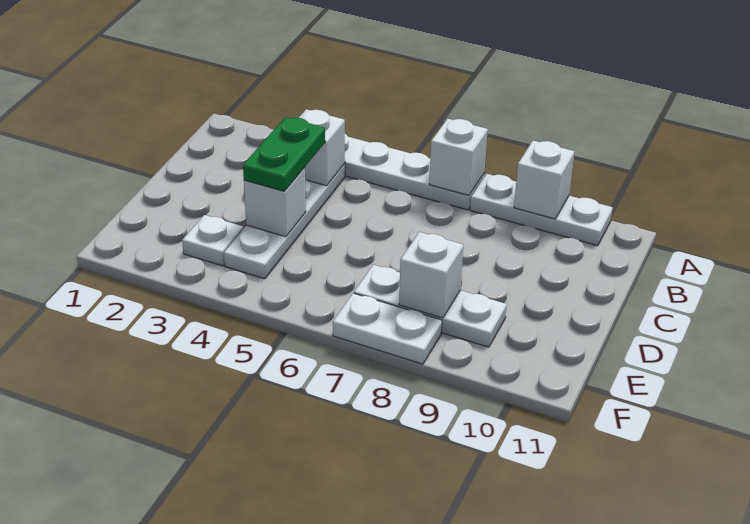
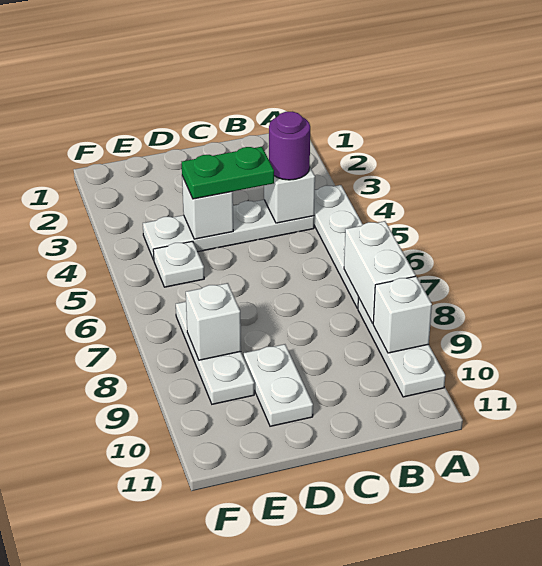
white 1x1 brick [429,119,488,195] -> white 1x2 brick [344,221,416,323]
none -> purple 1x1 round brick [269,112,310,180]
white 1x1 plate [182,215,243,266] -> white 1x1 plate moved to [153,241,204,287]
white 1x2 plate [333,293,442,364] -> white 1x2 plate moved to [244,344,313,426]

